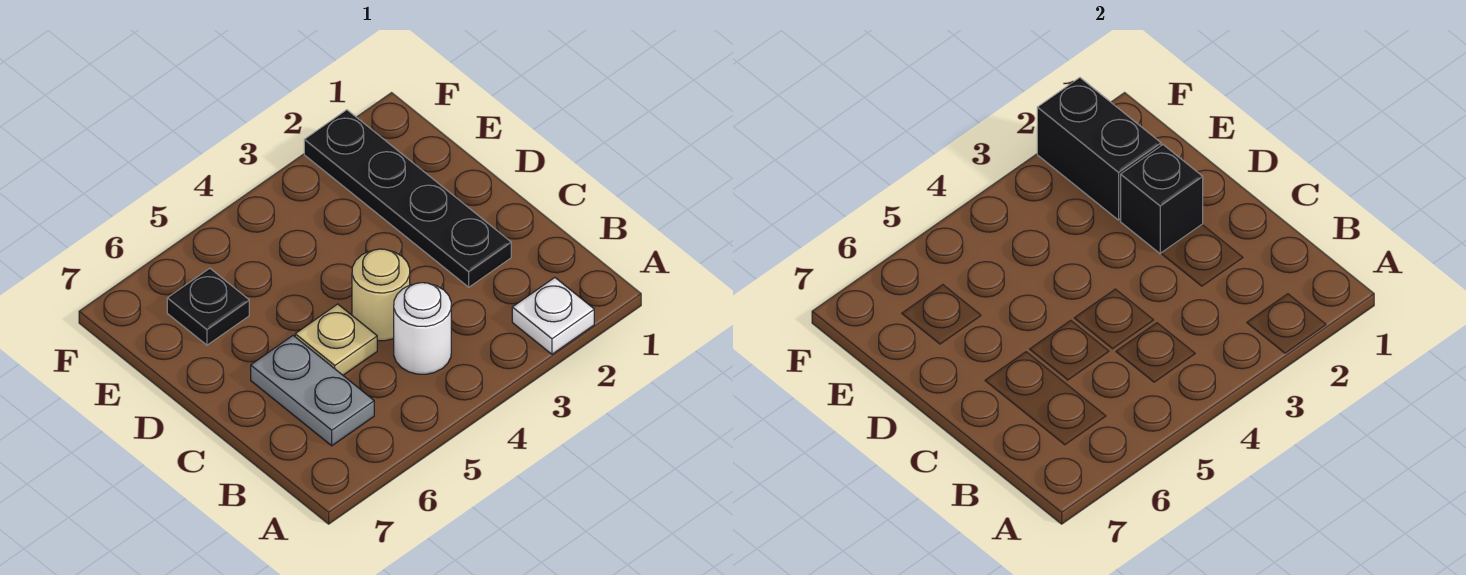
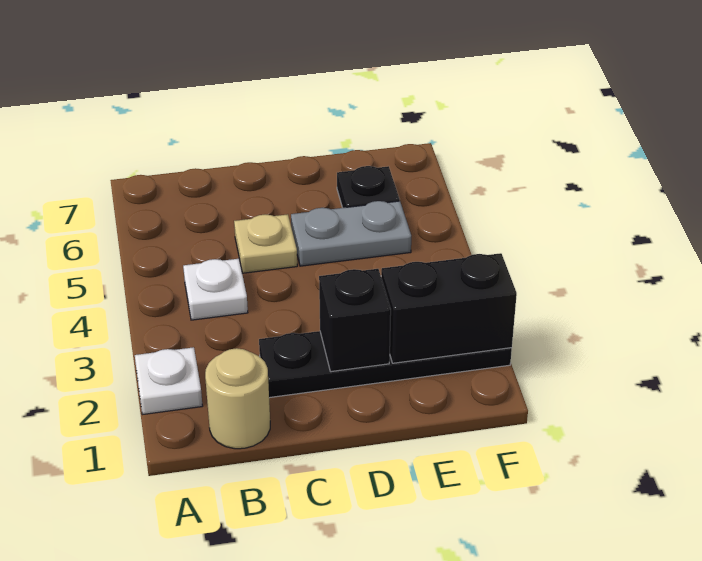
white 1x1 round brick [394,283,451,374] -> white 1x1 plate [183,259,248,320]
grey 1x2 plate [251,336,374,446] -> grey 1x2 plate moved to [291,201,411,266]
tan 1x1 round brick [352,249,410,341] -> tan 1x1 round brick moved to [205,348,270,449]

